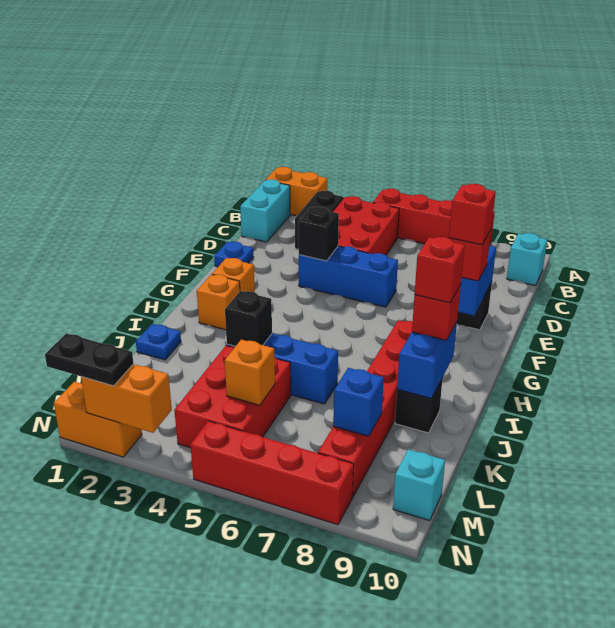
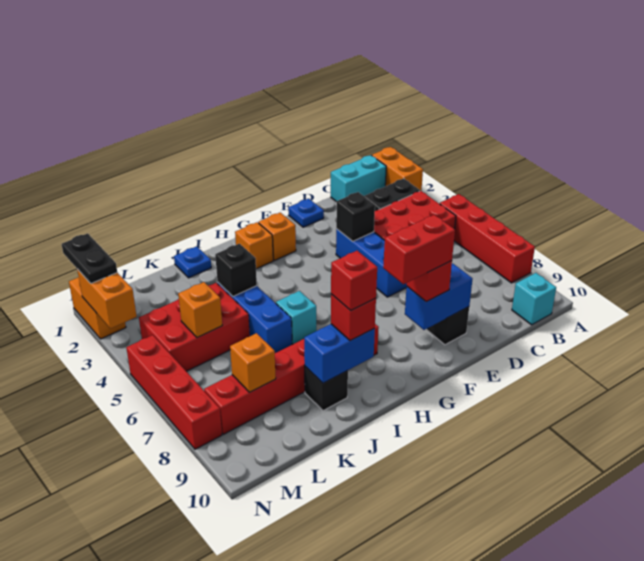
red 1x1 brick [449,184,496,245] -> red 1x2 brick [383,215,455,284]
blue 1x1 brick [333,368,384,436] -> orange 1x1 brick [230,333,276,392]
cyan 1x1 brick [393,449,445,521] -> cyan 1x1 brick moved to [276,291,317,344]

